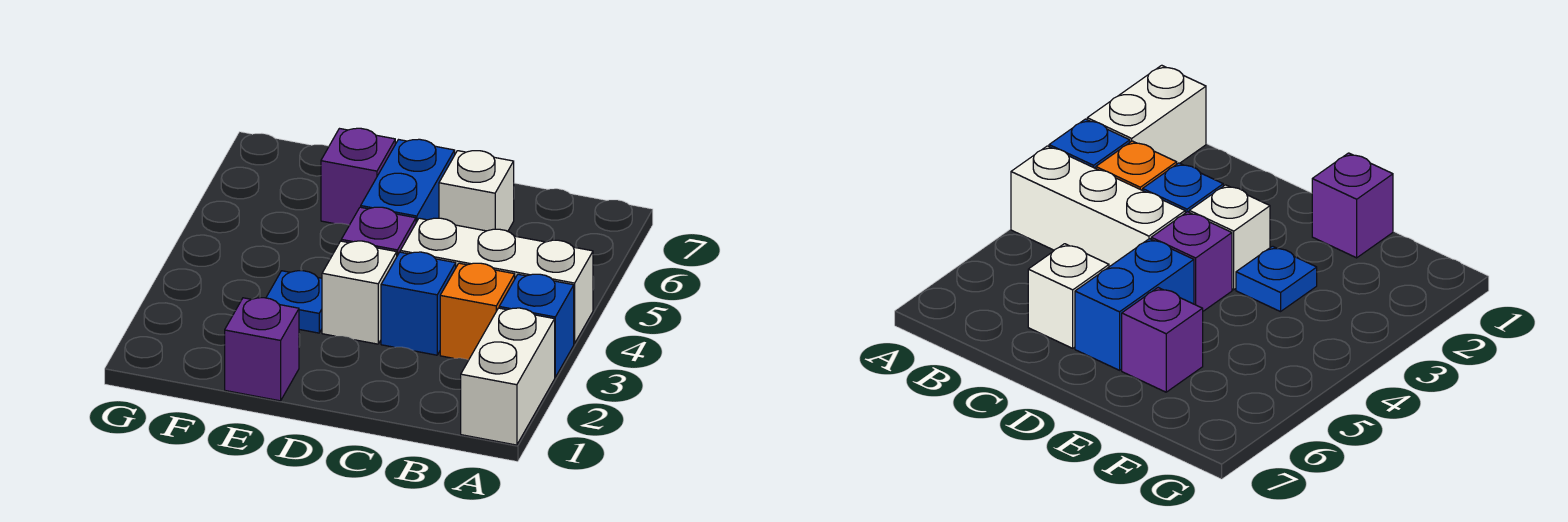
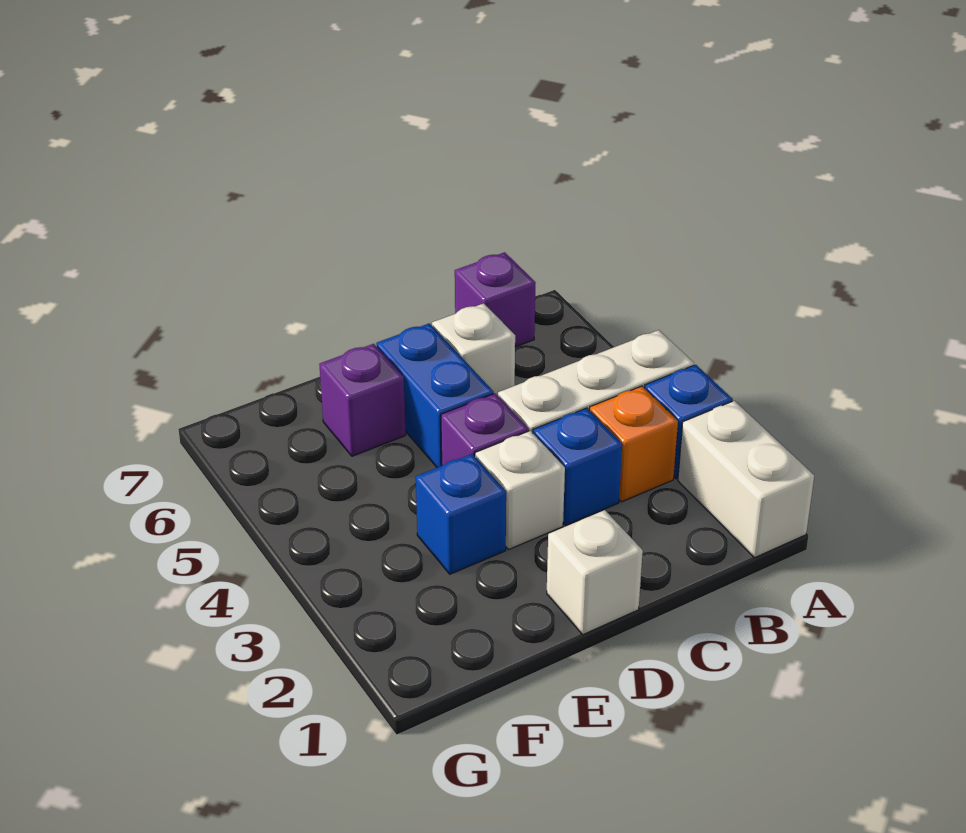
none -> white 1x1 brick [547,510,643,635]
purple 1x1 brick [225,298,299,401] -> purple 1x1 brick moved to [455,252,536,347]
blue 1x1 plate [266,271,322,333] -> blue 1x1 brick [416,454,506,574]

